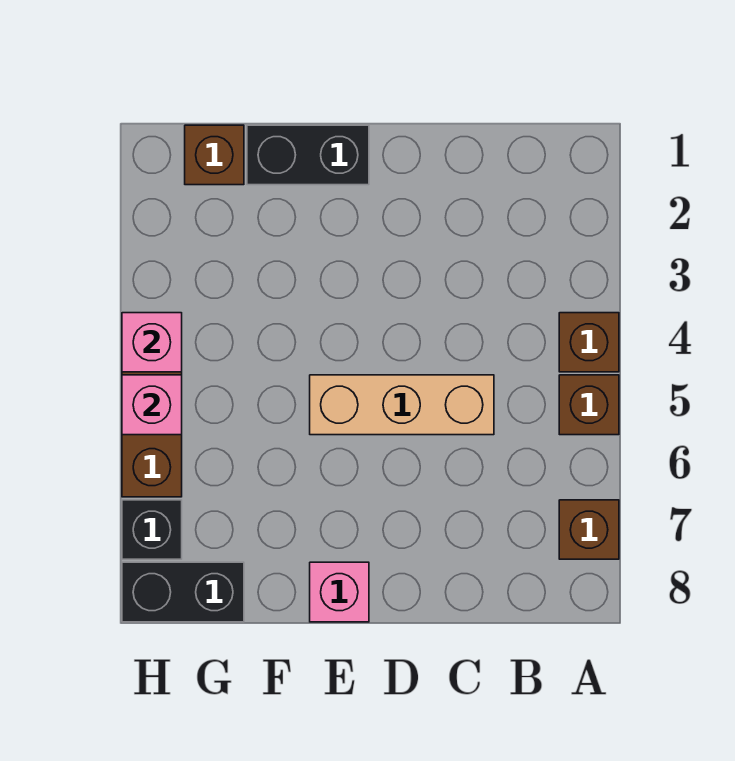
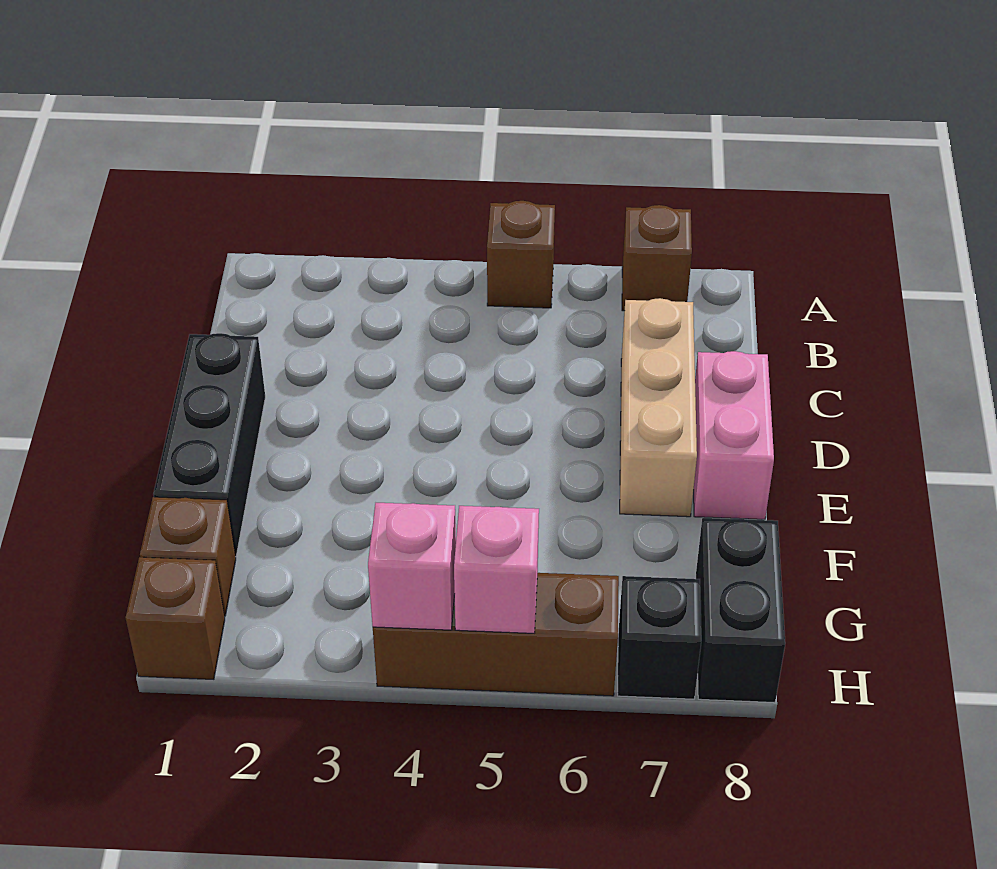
brown 1x1 brick [559,313,619,372] -> brown 1x1 brick moved to [126,557,225,679]
tan 1x3 brick [310,375,494,435] -> tan 1x3 brick moved to [620,298,697,517]
black 1x2 brick [247,125,369,185] -> black 1x3 brick [153,333,265,557]
pink 1x1 brick [310,562,369,622] -> pink 1x2 brick [694,351,774,519]

